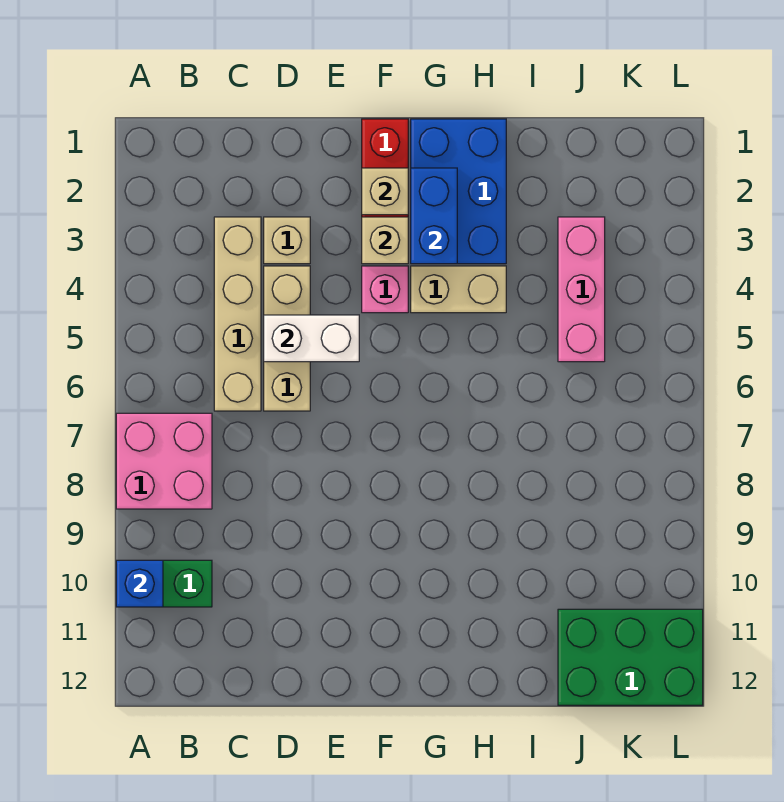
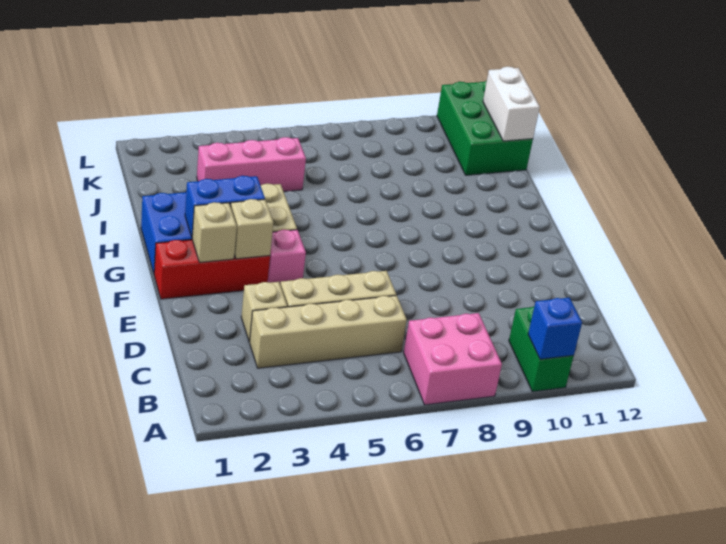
white 1x2 brick [264,315,359,362] -> white 1x2 brick moved to [483,67,540,141]

